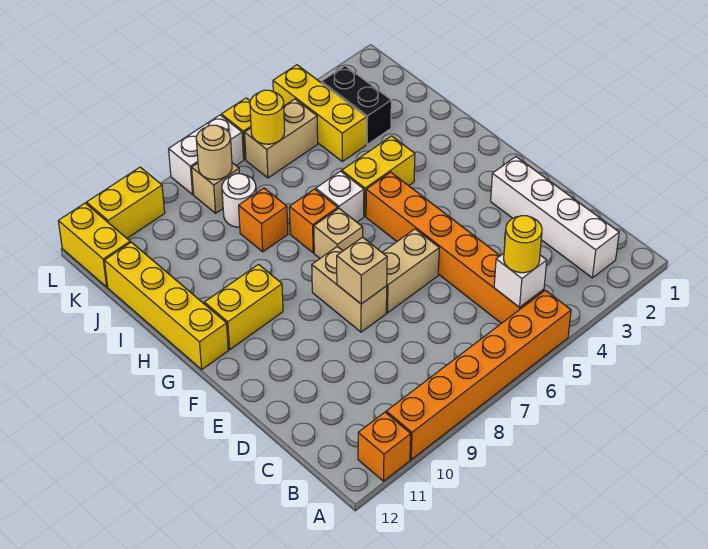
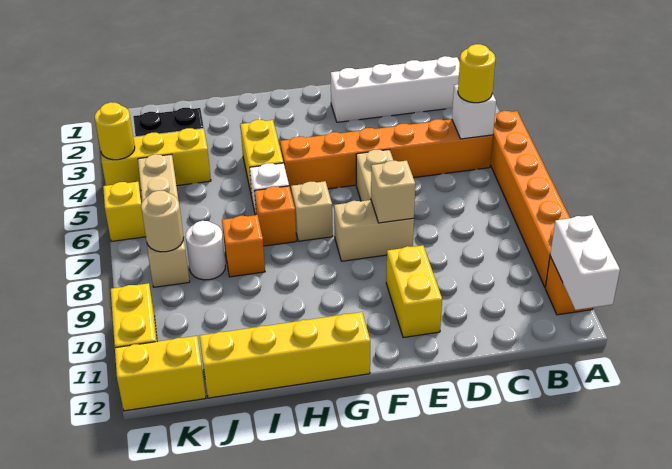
yellow 1x2 brick [204,265,283,349] -> yellow 1x2 brick moved to [386,245,442,338]
yellow 1x1 round brick [250,90,285,144] -> yellow 1x1 round brick moved to [95,102,135,160]
white 1x2 brick [169,115,244,194] -> white 1x2 brick moved to [550,215,620,310]

